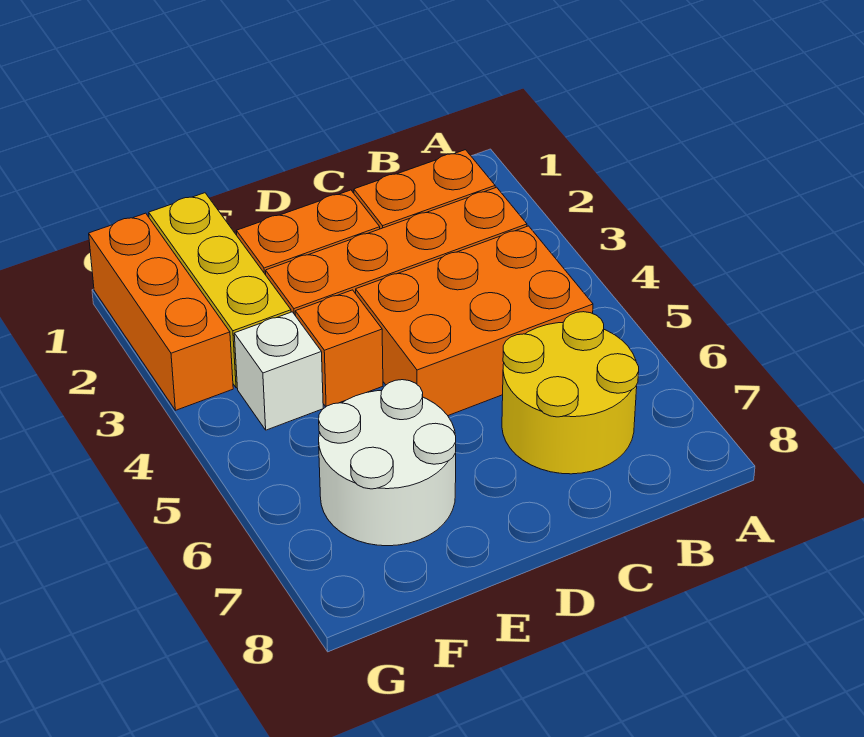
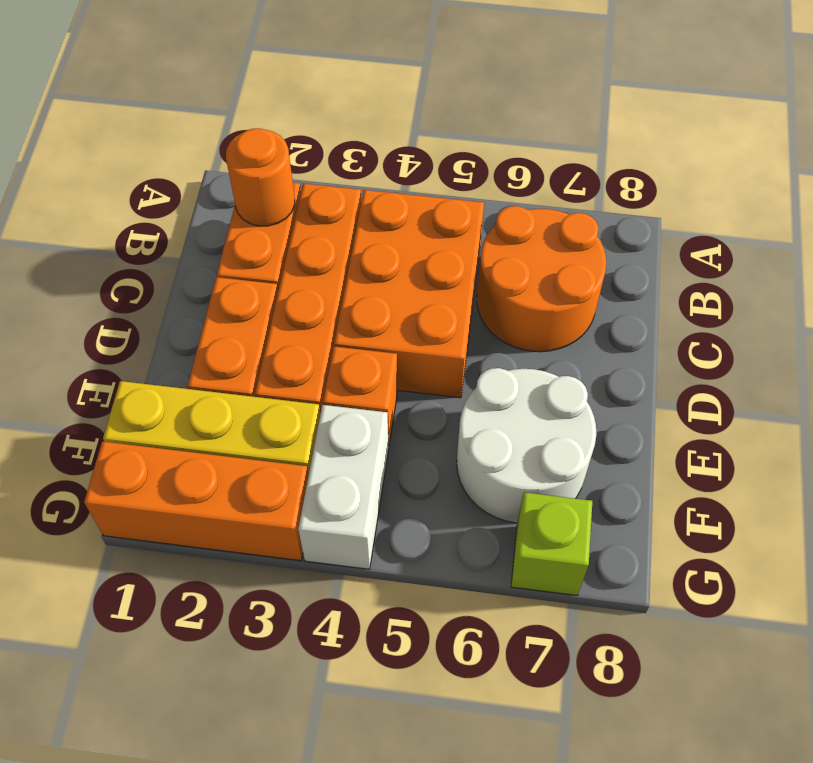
none -> orange 1x1 round brick [226,128,295,226]
yellow 2x2 round brick [502,312,639,474] -> orange 2x2 round brick [477,206,606,352]
white 1x1 brick [234,312,323,430] -> white 1x2 brick [298,405,389,569]
none -> lime 1x1 brick [511,492,592,595]

